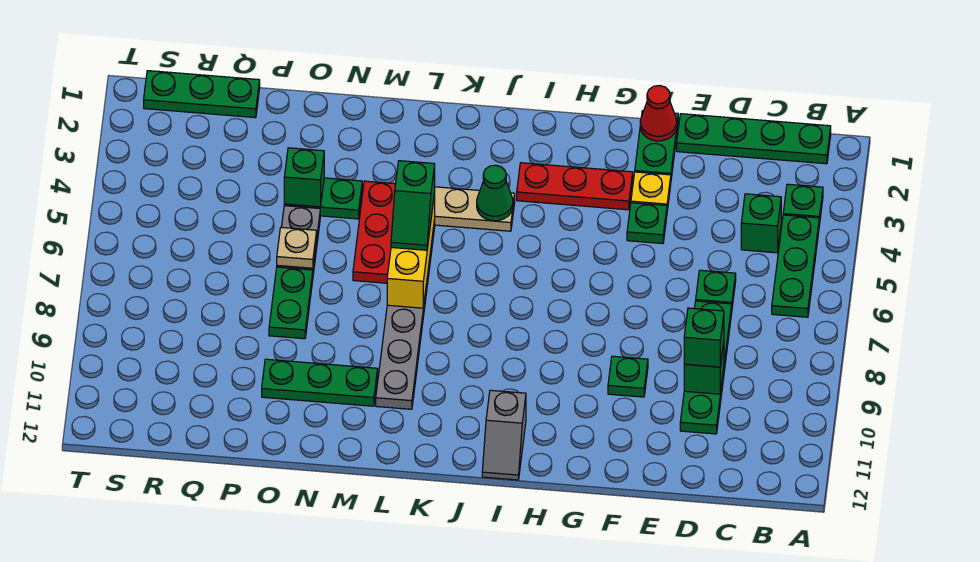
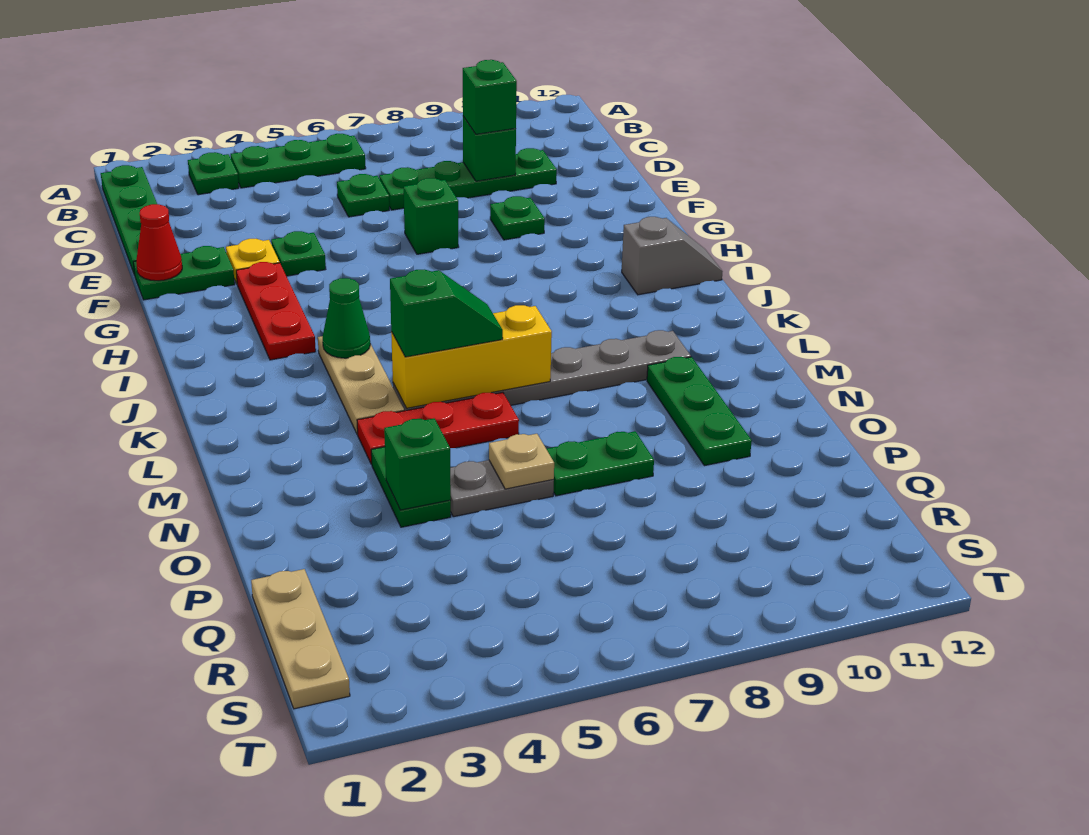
green 1x1 brick [741,194,781,253] -> green 1x1 brick moved to [404,178,459,254]
green 1x3 plate [144,71,260,118] -> tan 1x3 plate [251,569,350,709]

